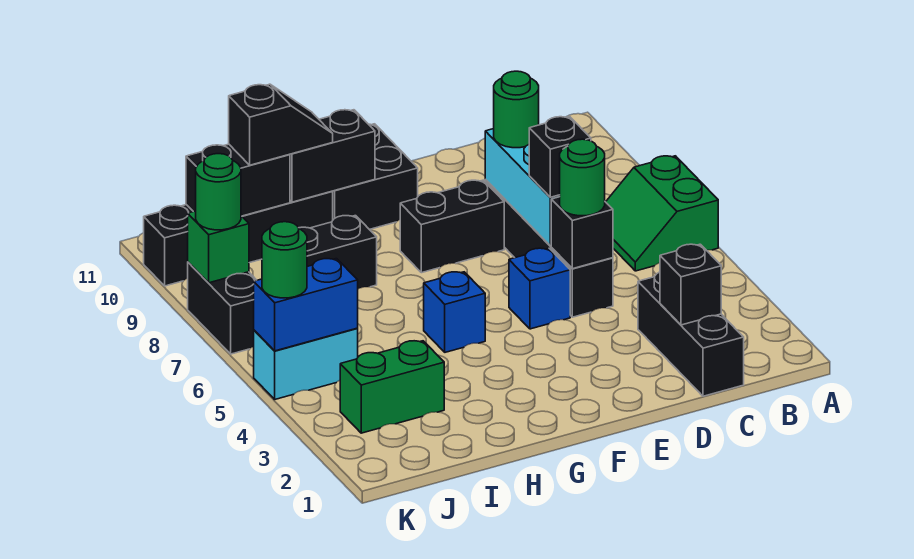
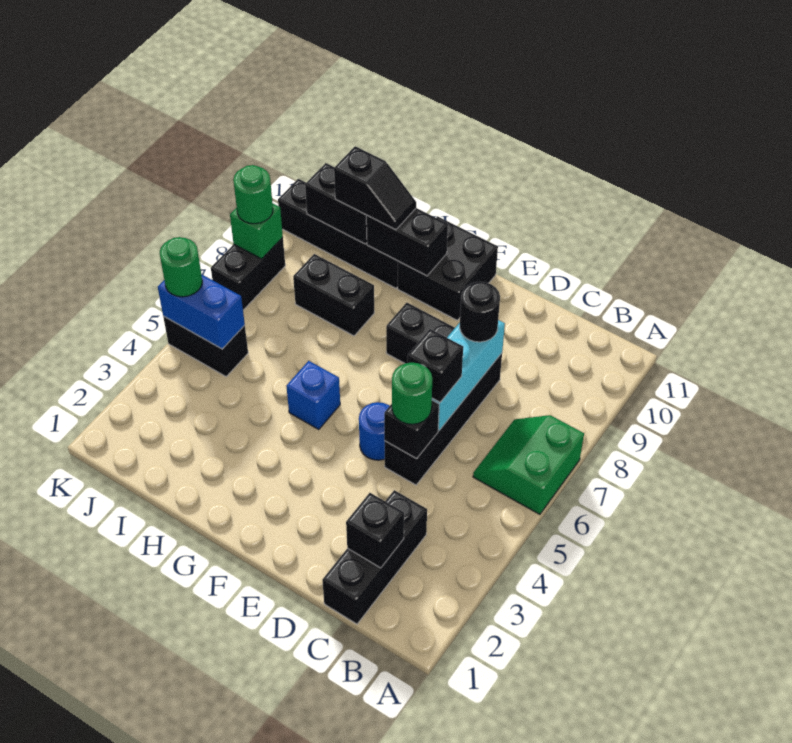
green 1x1 round brick [494,71,539,148] -> black 1x1 round brick [460,282,500,342]
blue 1x1 brick [509,248,570,329] -> blue 1x1 round brick [359,402,389,460]
green 1x2 brick [340,341,444,433] -> none
cyan 1x2 brick [254,328,358,399] -> black 1x2 brick [163,316,248,377]

